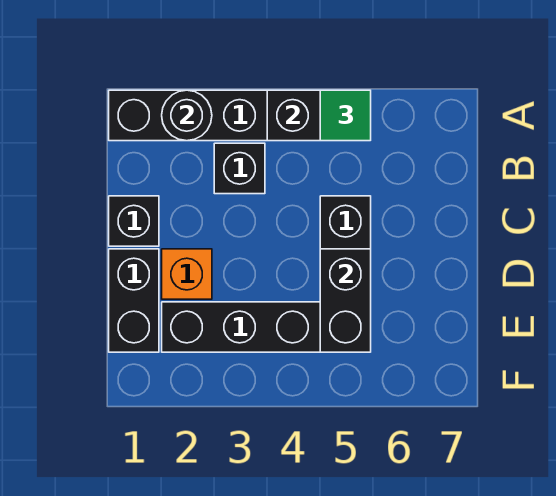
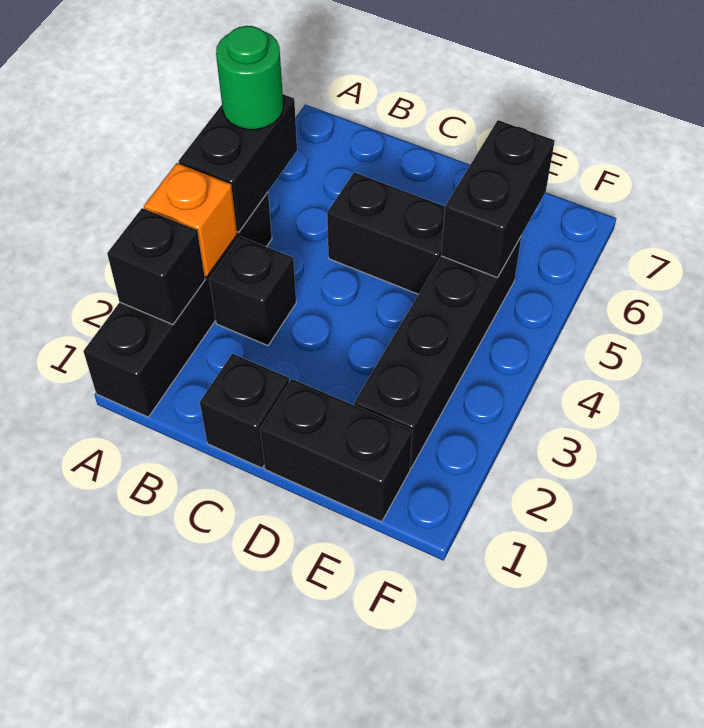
black 1x1 round brick [162,90,212,141] -> black 1x1 brick [107,208,205,325]
green 1x1 tile [320,90,371,141] -> green 1x1 round brick [216,26,283,130]
orange 1x1 brick [162,249,212,299] -> orange 1x1 brick moved to [144,163,237,277]
black 1x2 brick [320,249,371,352] -> black 1x2 brick turned to [441,120,555,278]

